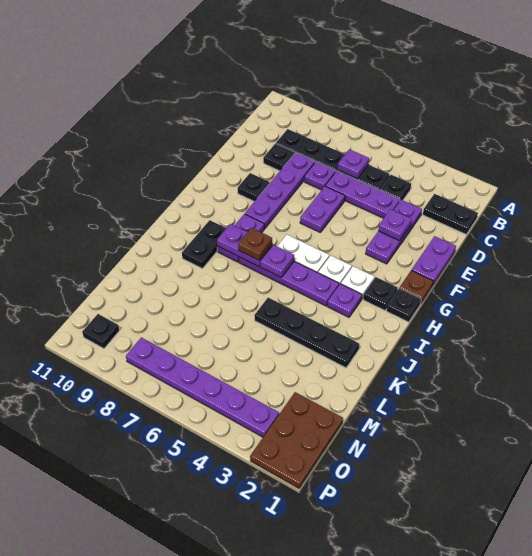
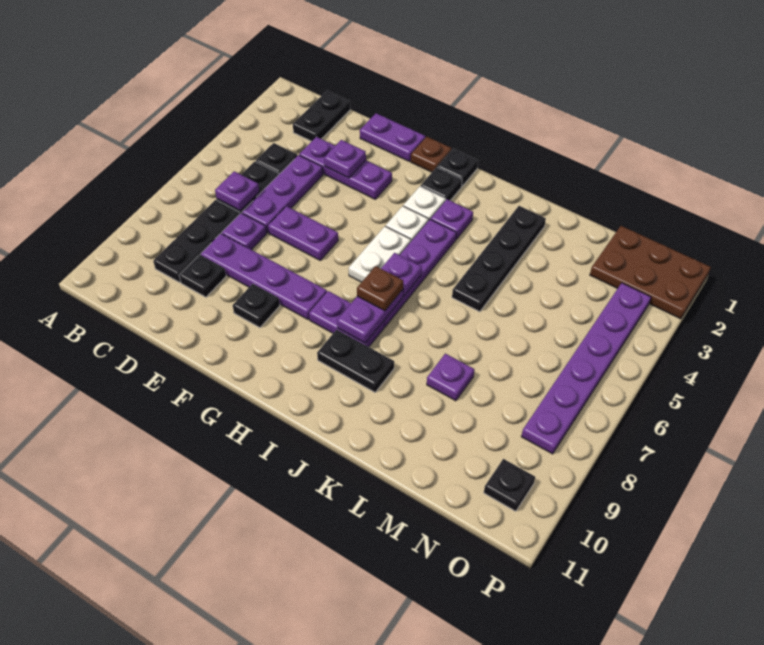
none -> purple 1x1 plate [427,354,475,401]

